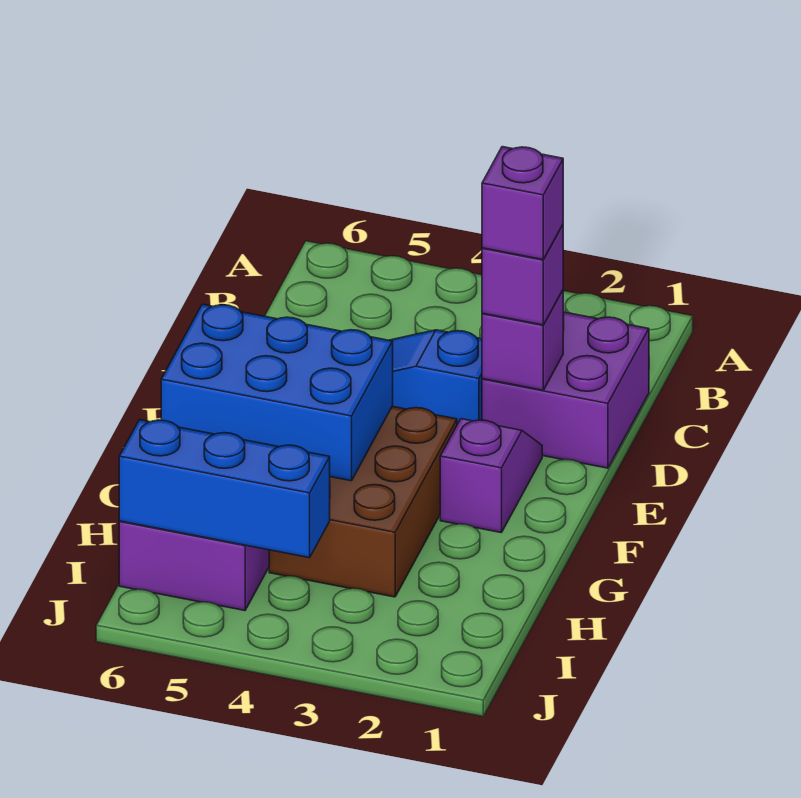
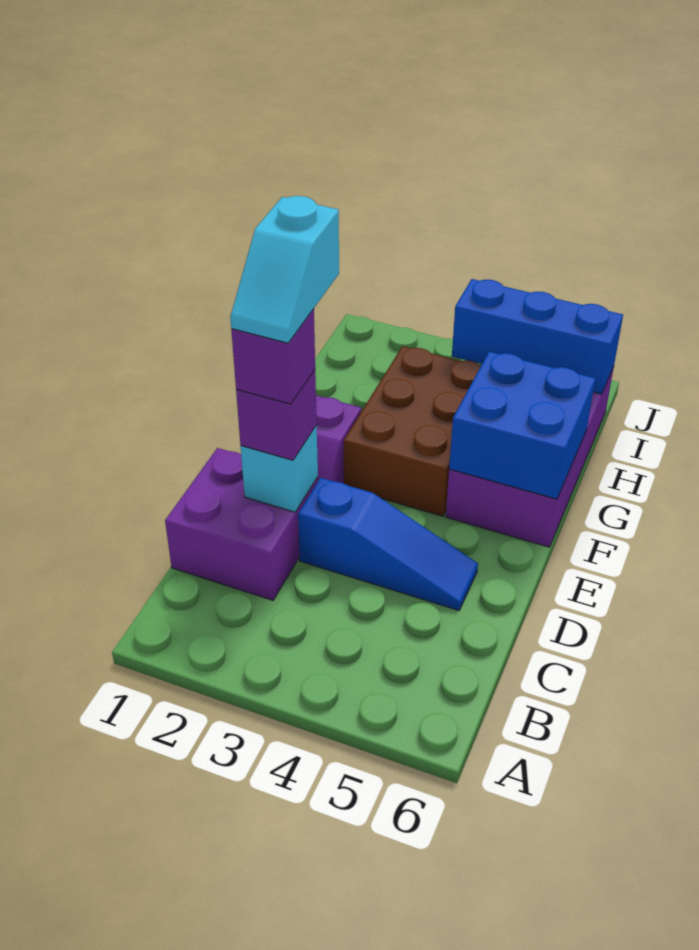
purple 1x1 brick [482,290,563,390] -> cyan 1x1 brick [241,426,318,512]
none -> cyan 1x2 slope [230,196,339,343]
blue 2x3 brick [161,304,393,481] -> blue 2x2 brick [449,352,595,499]

